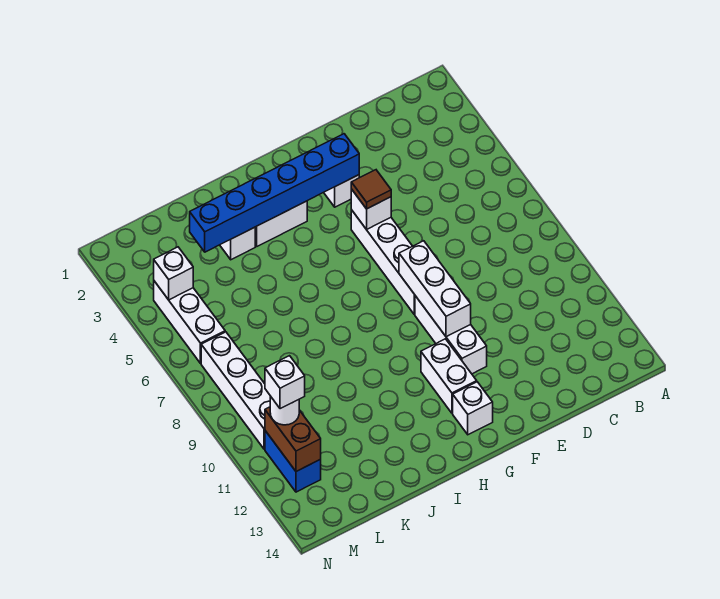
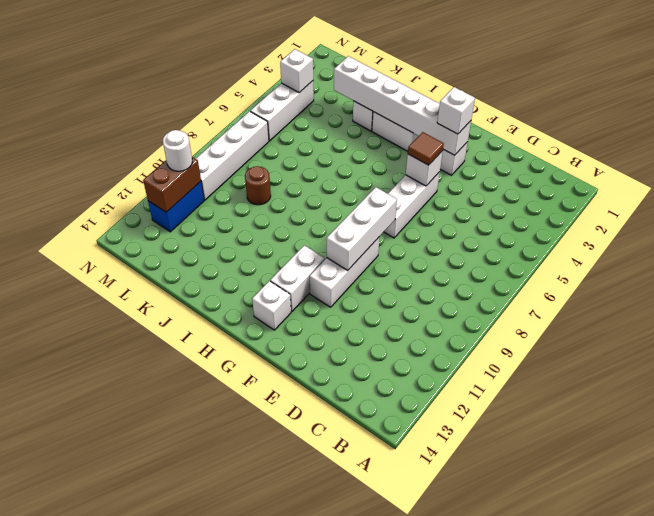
blue 1x6 brick [190,134,359,252] -> white 1x6 brick [334,56,471,155]
white 1x4 brick [351,210,415,314] -> white 1x3 brick [384,172,440,238]
none -> brown 1x1 round brick [245,166,271,205]
white 1x1 brick [265,356,305,409] -> white 1x1 brick moved to [437,87,475,134]

